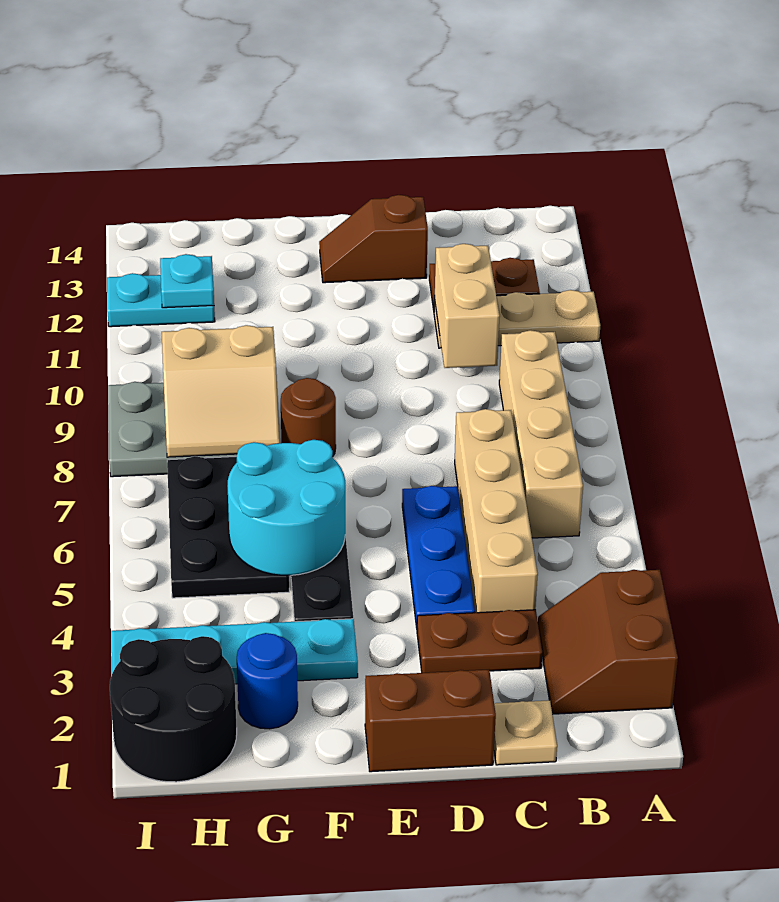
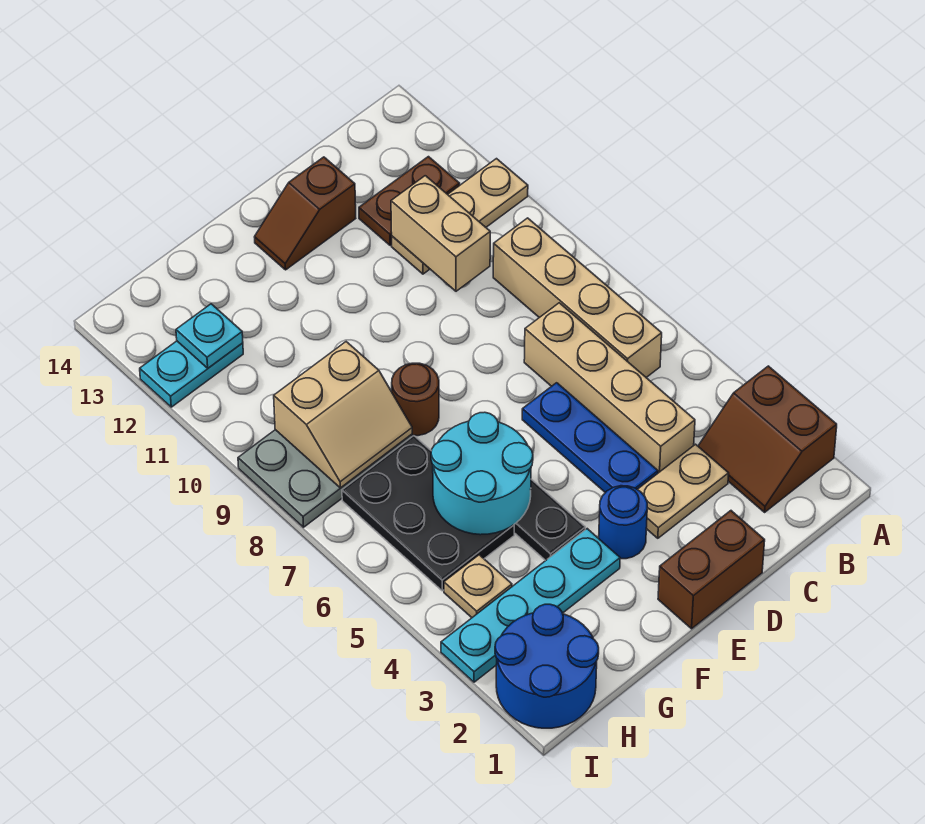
tan 1x1 plate [494,700,557,765] -> tan 1x1 plate moved to [444,555,512,618]
brown 1x2 plate [417,610,542,673] -> tan 1x2 plate [637,444,729,538]
blue 1x1 round brick [237,633,298,729] -> blue 1x1 round brick moved to [599,486,647,559]
black 2x2 round brick [110,636,237,782] -> blue 2x2 round brick [495,604,599,728]

